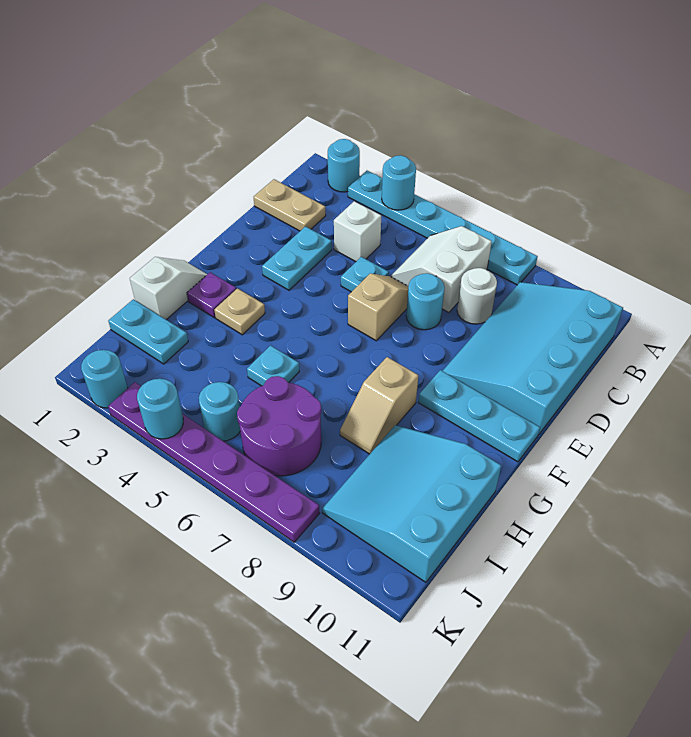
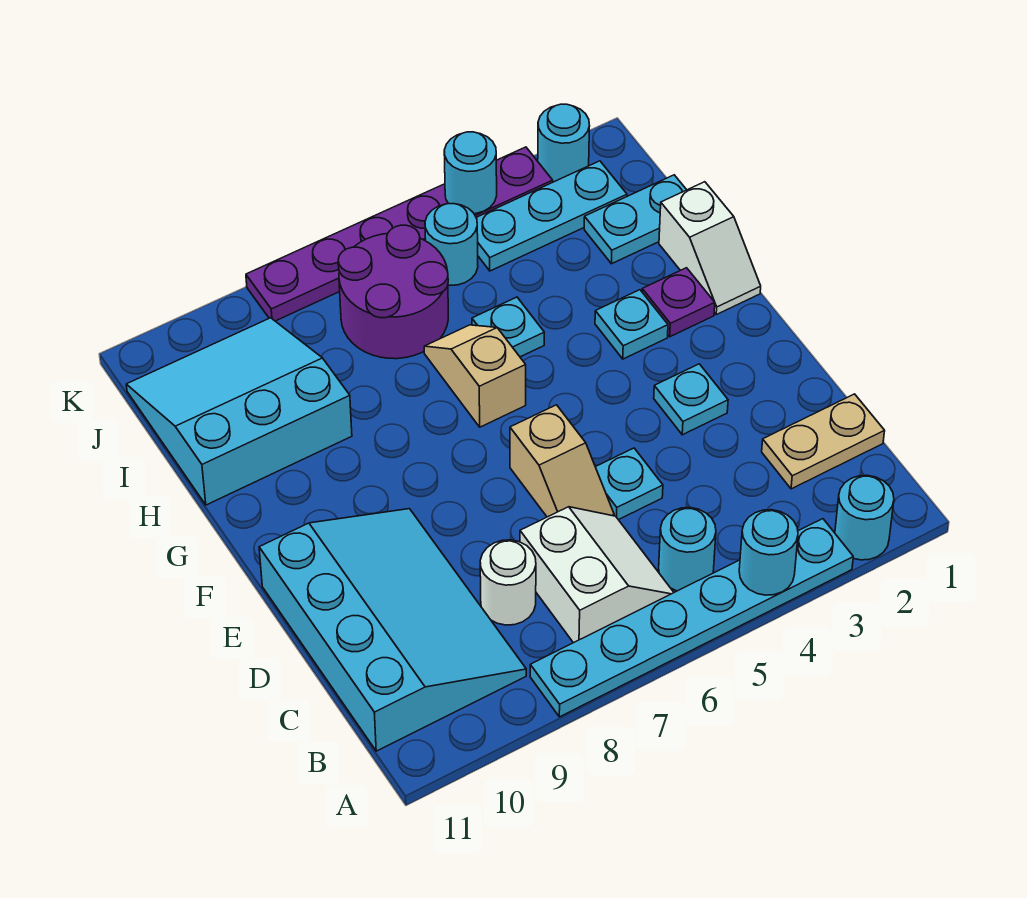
white 1x1 brick [334,201,381,262] -> none
cyan 1x2 plate [262,226,332,290] -> cyan 1x1 plate [654,364,728,435]
cyan 1x1 round brick [406,273,445,330] -> cyan 1x1 round brick moved to [659,508,716,591]
cyan 1x3 plate [418,370,540,462] -> cyan 1x3 plate moved to [476,161,627,271]
tan 1x1 plate [214,289,265,335] -> cyan 1x1 plate [595,290,668,359]
tan 1x2 slope [340,357,418,454] -> tan 1x2 slope moved to [424,325,526,427]
cyan 3x3 slope [322,425,501,582] -> cyan 3x3 slope turned to [126,318,352,505]

